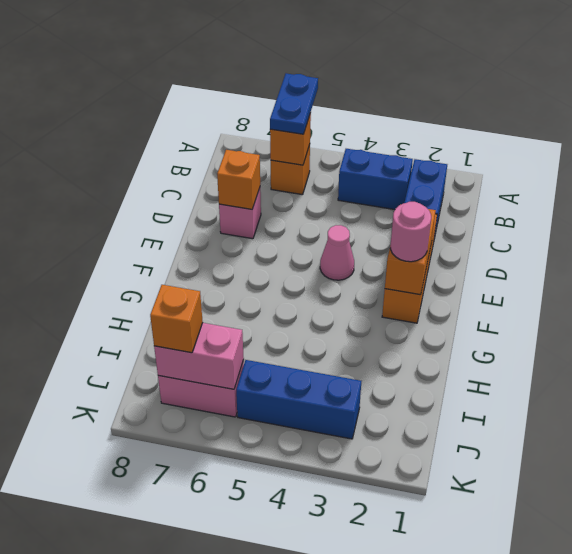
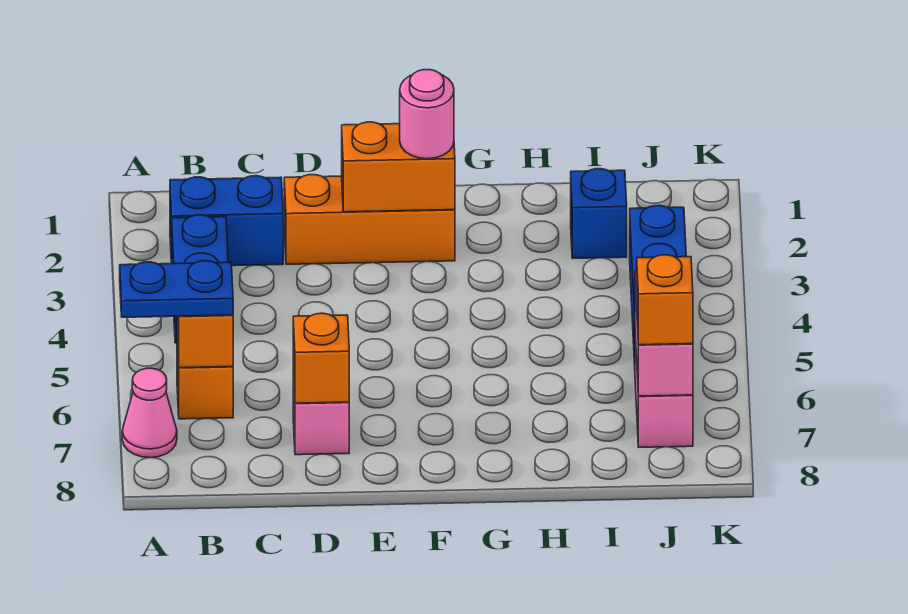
pink 1x1 cone [320,225,354,280] -> pink 1x1 cone moved to [122,368,177,458]
none -> blue 1x1 brick [571,169,627,258]

